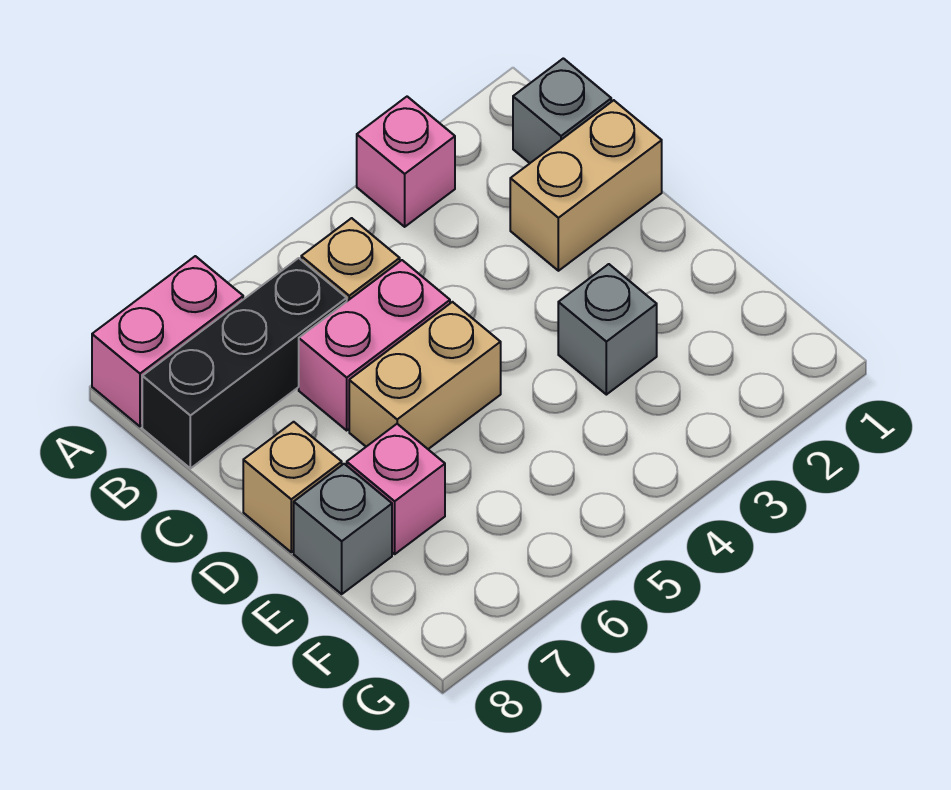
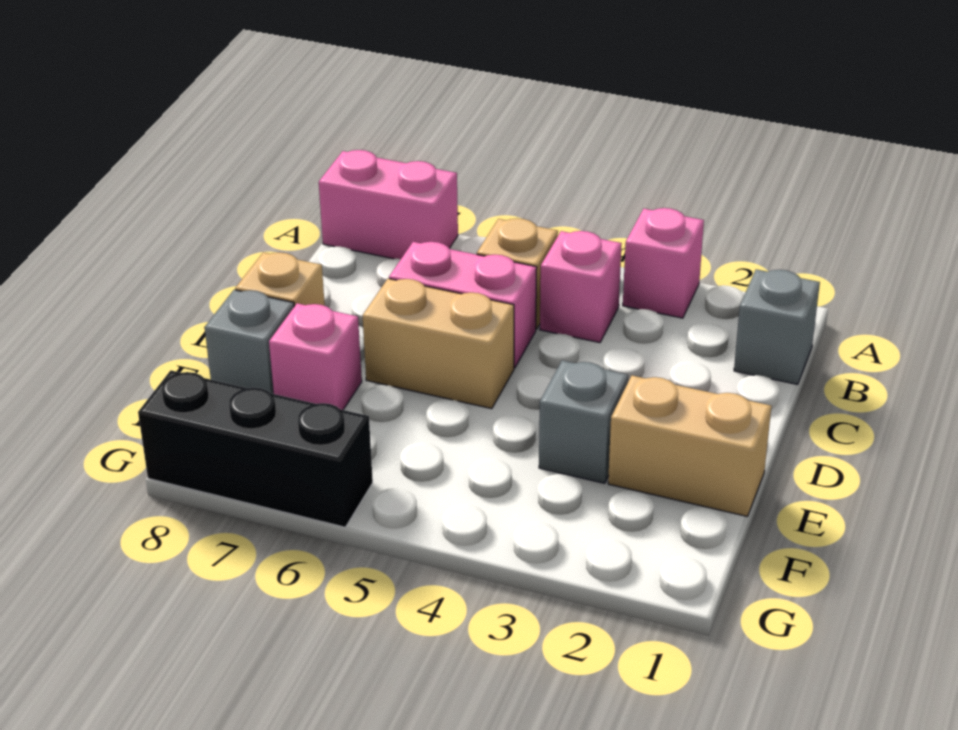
none -> pink 1x1 brick [540,231,622,343]
black 1x3 brick [142,258,347,468] -> black 1x3 brick moved to [138,370,373,527]
tan 1x2 brick [510,100,662,271] -> tan 1x2 brick moved to [608,376,771,516]

